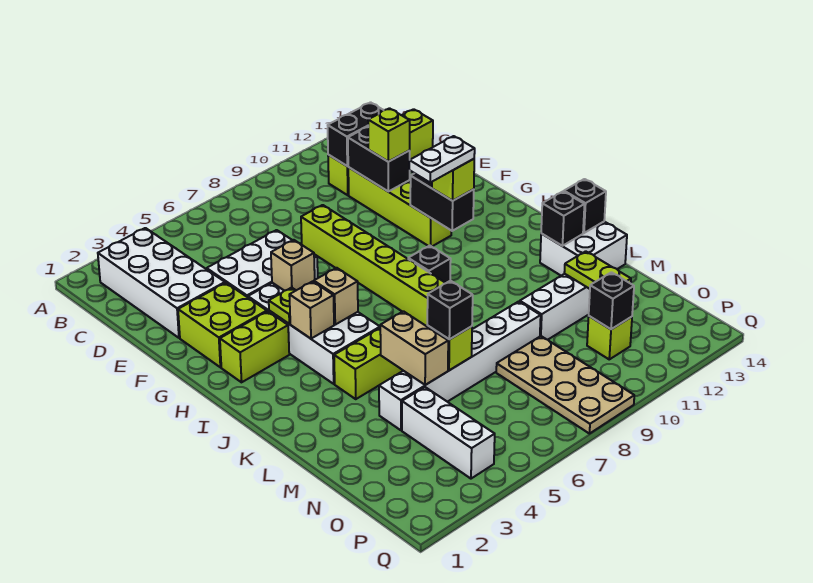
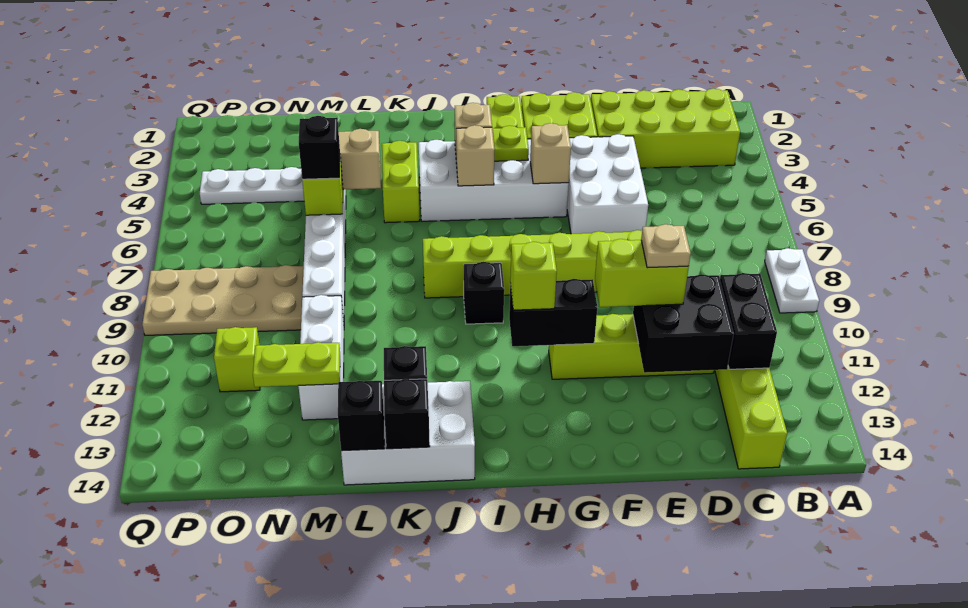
white 2x4 brick [98,228,225,338] -> lime 2x4 brick [591,88,740,168]
black 1x2 brick [348,127,410,191] -> black 2x2 brick [633,274,734,373]
lime 1x1 brick [368,108,410,162] -> lime 1x2 brick [595,239,689,307]
none -> tan 1x1 plate [641,224,691,268]
white 1x2 plate [409,136,475,182] -> white 1x2 plate moved to [765,248,819,313]
white 2x2 brick [540,222,627,276] -> white 2x3 brick [341,381,475,485]
white 1x3 brick [402,387,495,479] -> white 1x3 plate [200,167,304,204]
black 1x1 brick [589,272,634,329] -> black 1x1 brick moved to [338,381,384,451]

